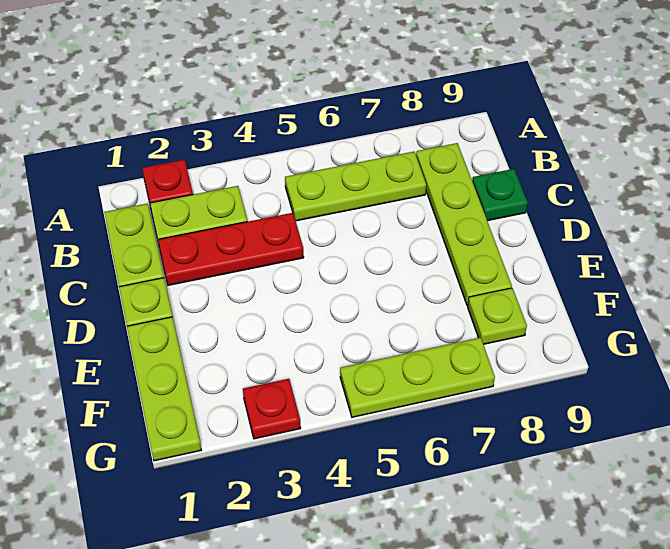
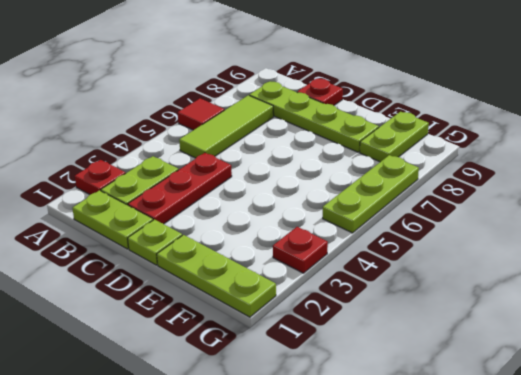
none -> red 1x1 tile [178,98,224,130]
lime 1x3 plate [285,152,426,221] -> lime 1x3 tile [179,95,274,158]
green 1x1 plate [472,169,528,221] -> red 1x1 plate [297,79,343,105]
lime 1x1 plate [468,288,527,344] -> lime 1x2 plate [360,112,429,162]

